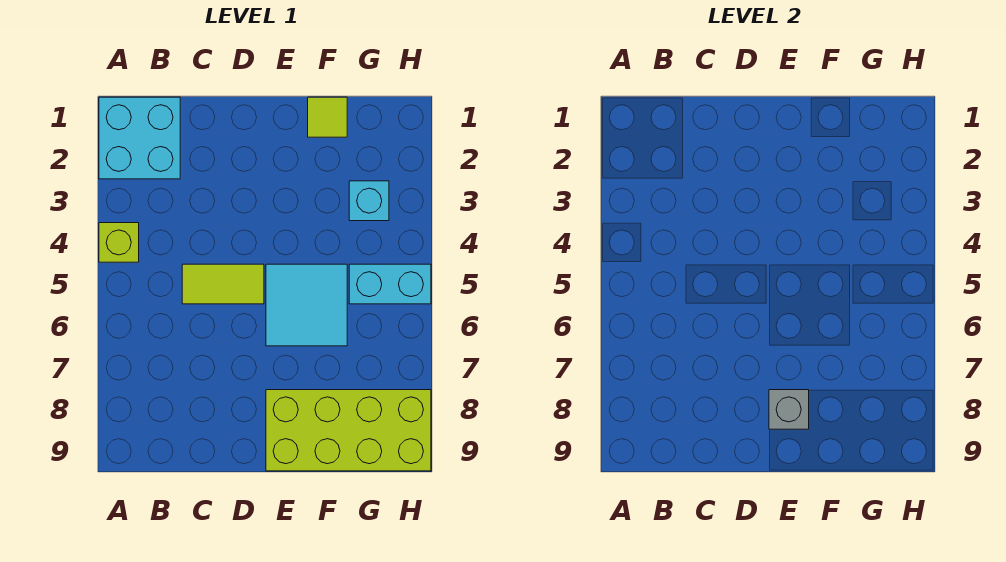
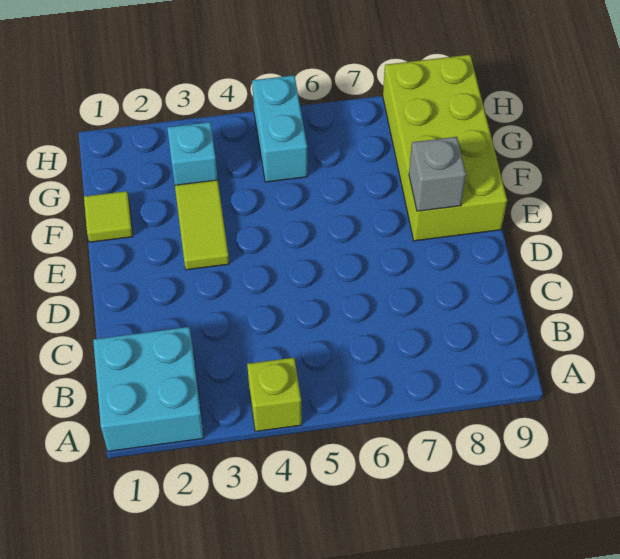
lime 1x2 tile [182,264,264,304] -> lime 1x2 tile moved to [175,180,229,270]
cyan 2x2 tile [266,264,347,346] -> none

